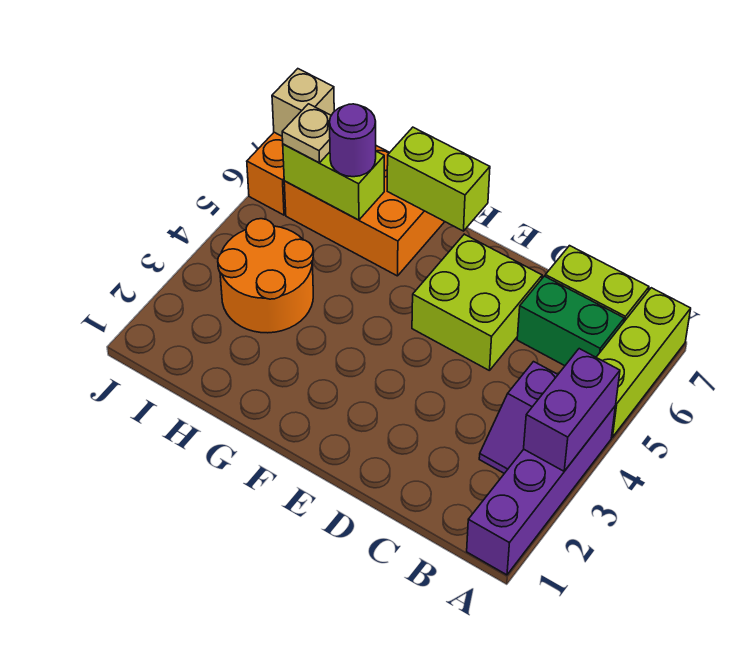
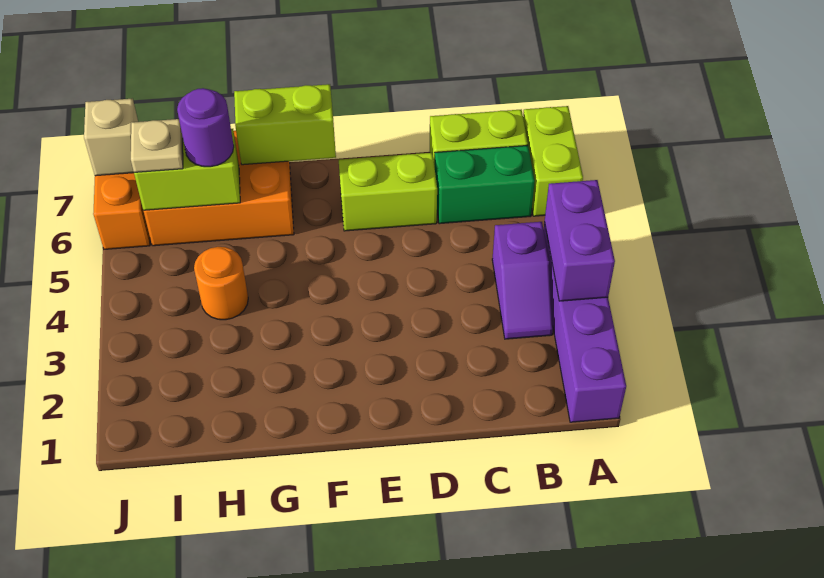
lime 1x3 brick [596,288,691,437] -> lime 1x2 brick [523,106,583,216]
lime 2x2 brick [412,234,542,371] -> lime 1x2 brick [339,153,437,231]
orange 2x2 round brick [218,219,313,333] -> orange 1x1 round brick [194,247,248,320]

